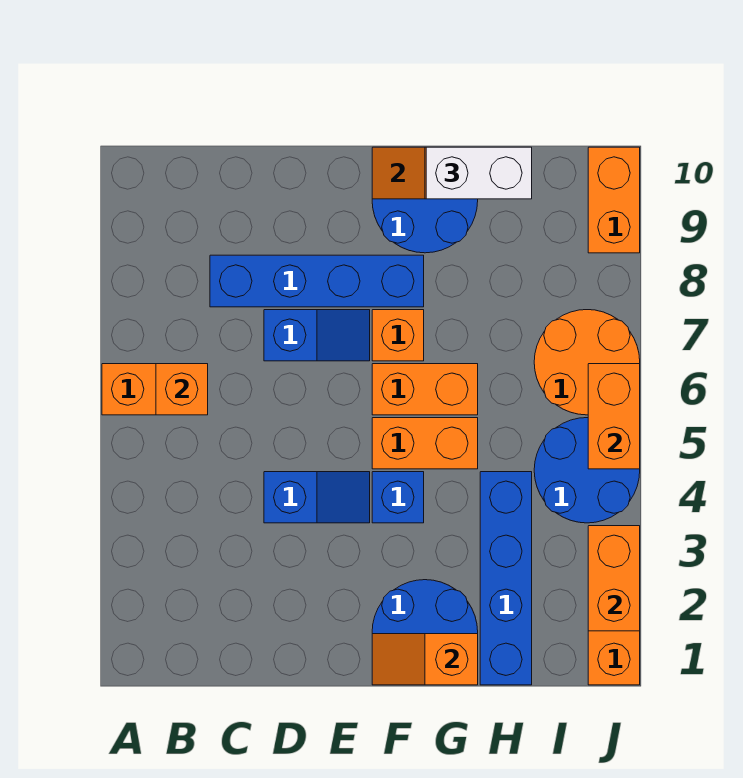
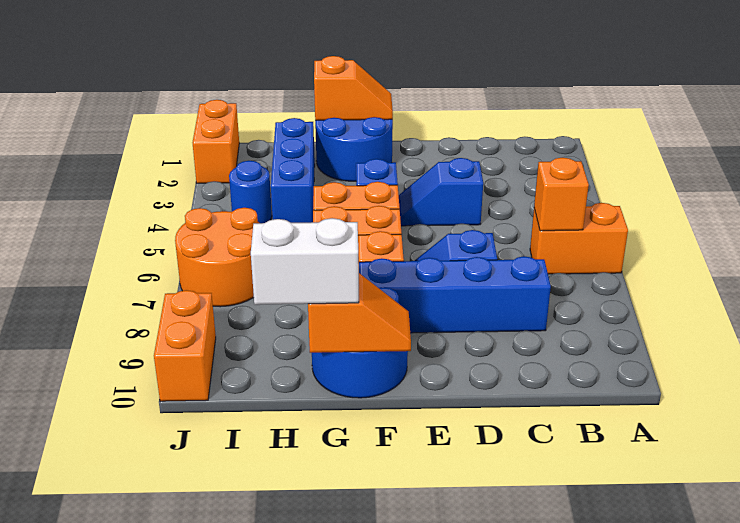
blue 1x4 brick [480,472,532,685] -> blue 1x3 brick [271,118,315,223]
blue 2x2 round brick [534,418,640,523] -> blue 1x1 round brick [229,161,272,223]
orange 1x2 brick [588,526,640,631] -> none
orange 1x2 brick [588,364,640,469] -> none

